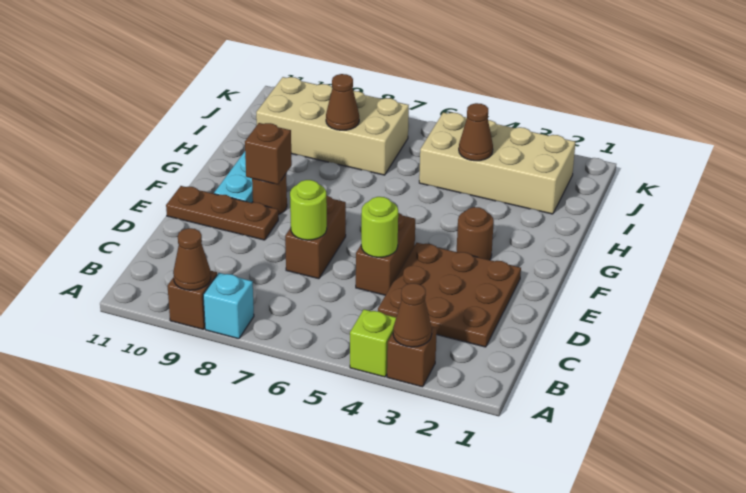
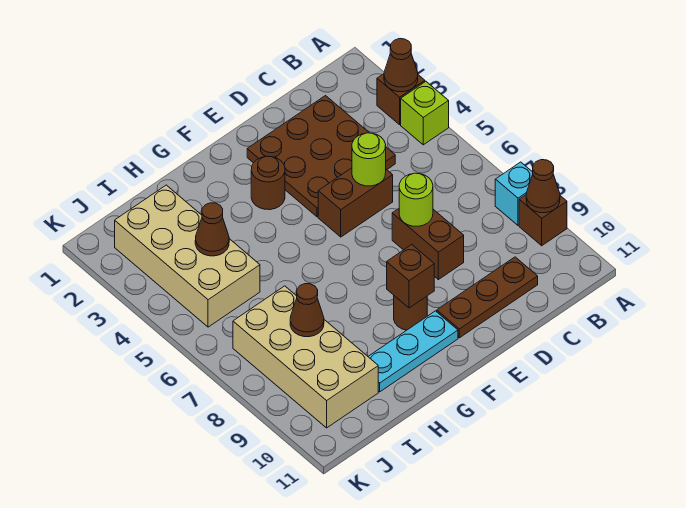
brown 1x2 brick [285,195,346,279] -> brown 1x2 brick turned to [392,209,464,280]
brown 1x3 plate [166,186,278,240] -> brown 1x3 plate turned to [437,257,538,338]

